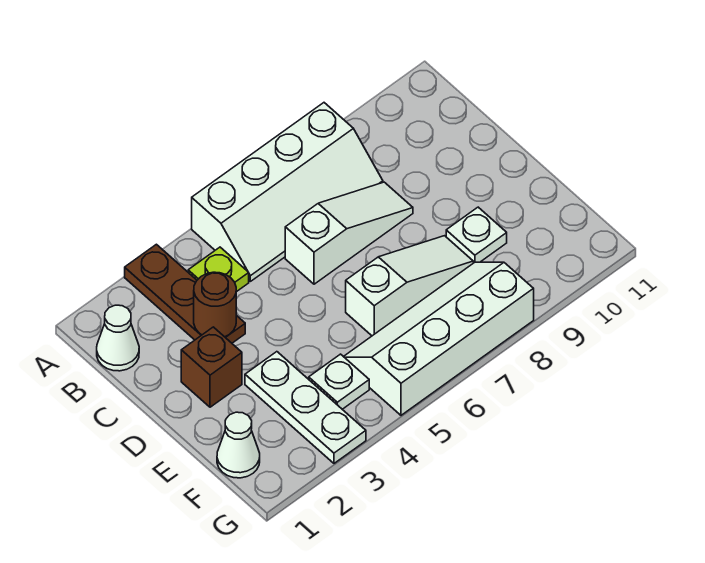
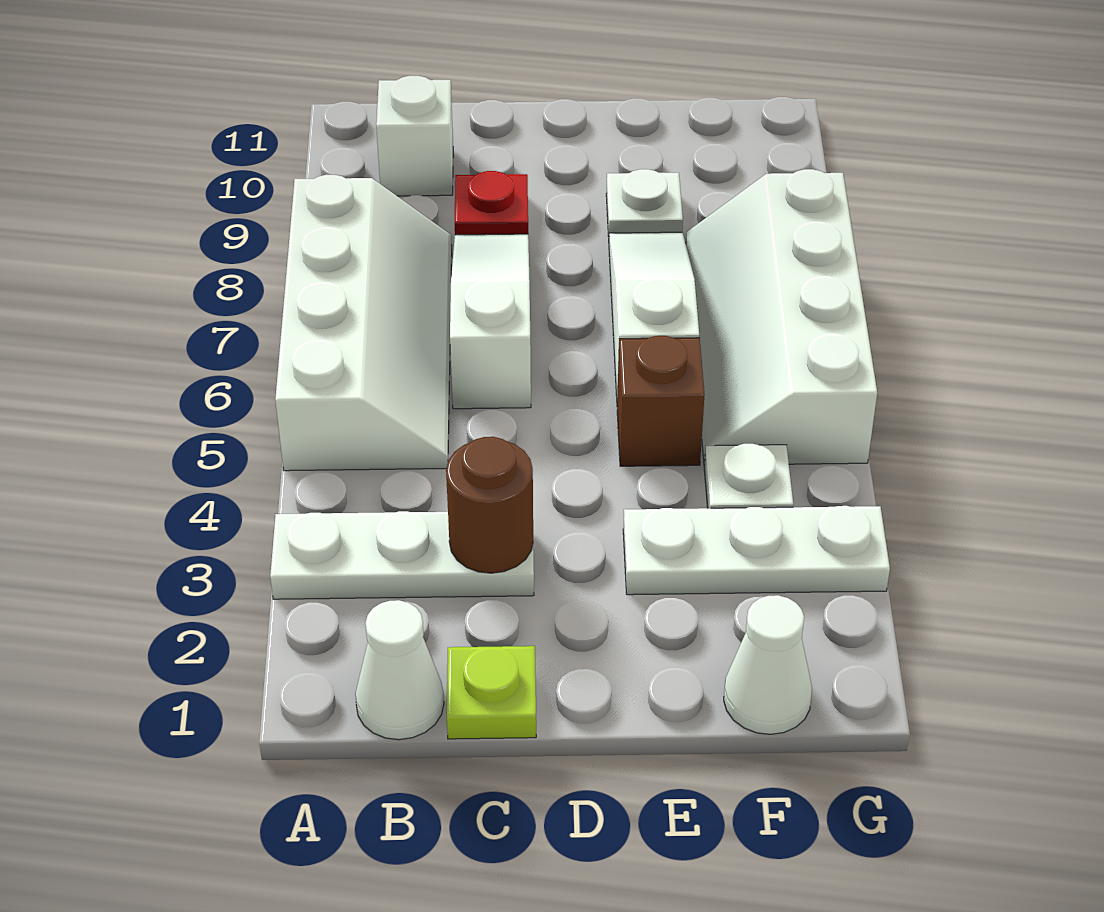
brown 1x3 plate [125,244,245,343] -> white 1x3 plate [270,511,534,599]
lime 1x1 plate [188,247,249,292] -> lime 1x1 plate moved to [447,646,536,739]
none -> white 1x1 brick [376,76,453,196]
none -> red 1x1 plate [455,171,528,235]
brown 1x1 brick [181,327,242,407] -> brown 1x1 brick moved to [617,336,704,466]

